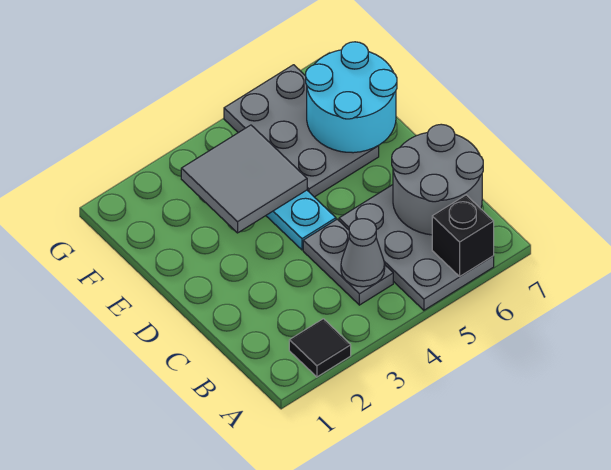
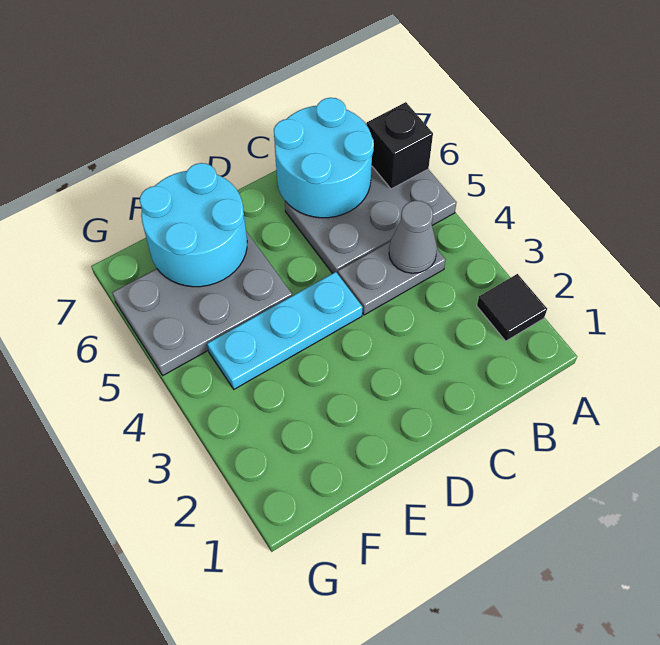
grey 2x2 round brick [392,124,483,235] -> cyan 2x2 round brick [274,98,374,218]
grey 2x2 tile [181,125,307,233] -> none

